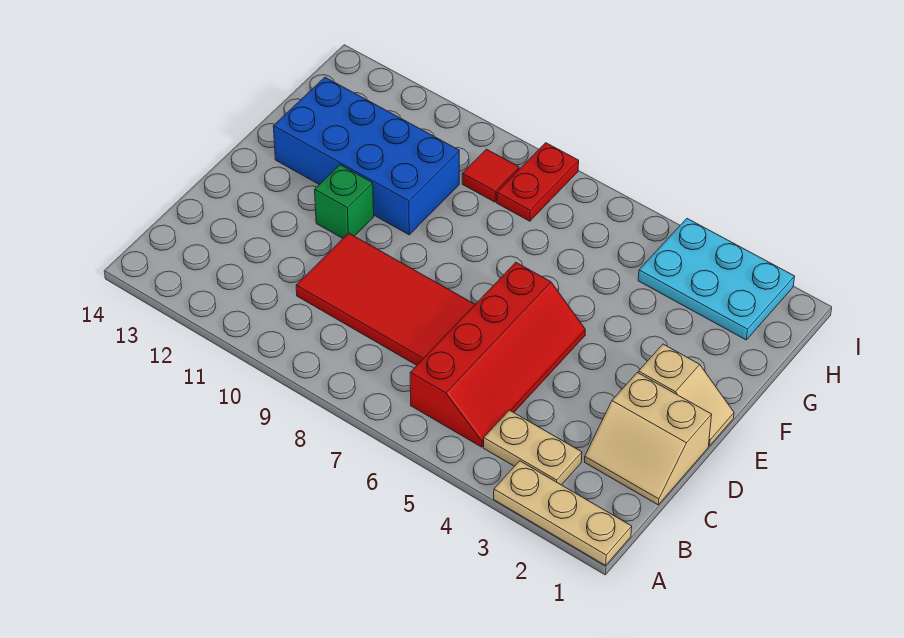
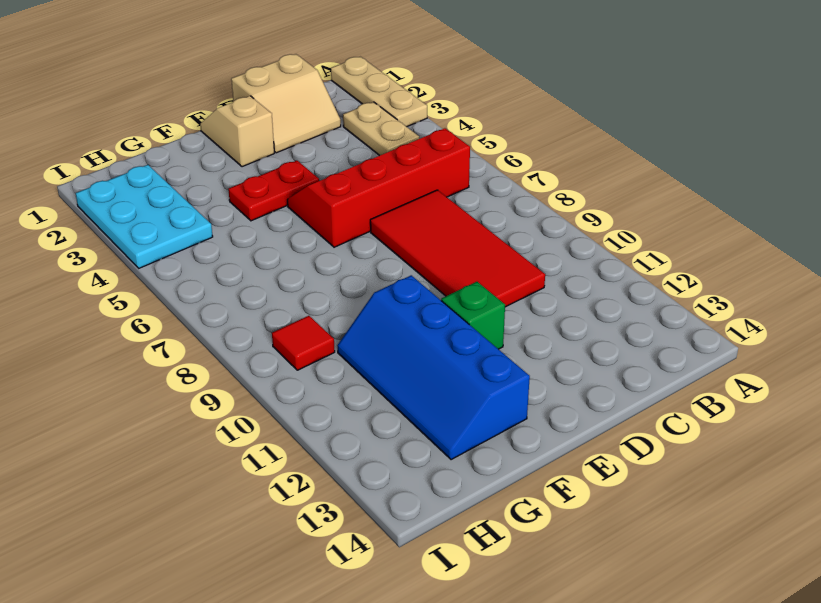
tan 2x2 slope [585,373,712,505] -> tan 2x2 slope turned to [231,54,341,153]
blue 2x4 brick [273,77,459,235] -> blue 2x4 slope [337,275,530,460]
red 1x2 plate [497,143,579,221] -> red 1x2 plate moved to [229,161,319,221]

